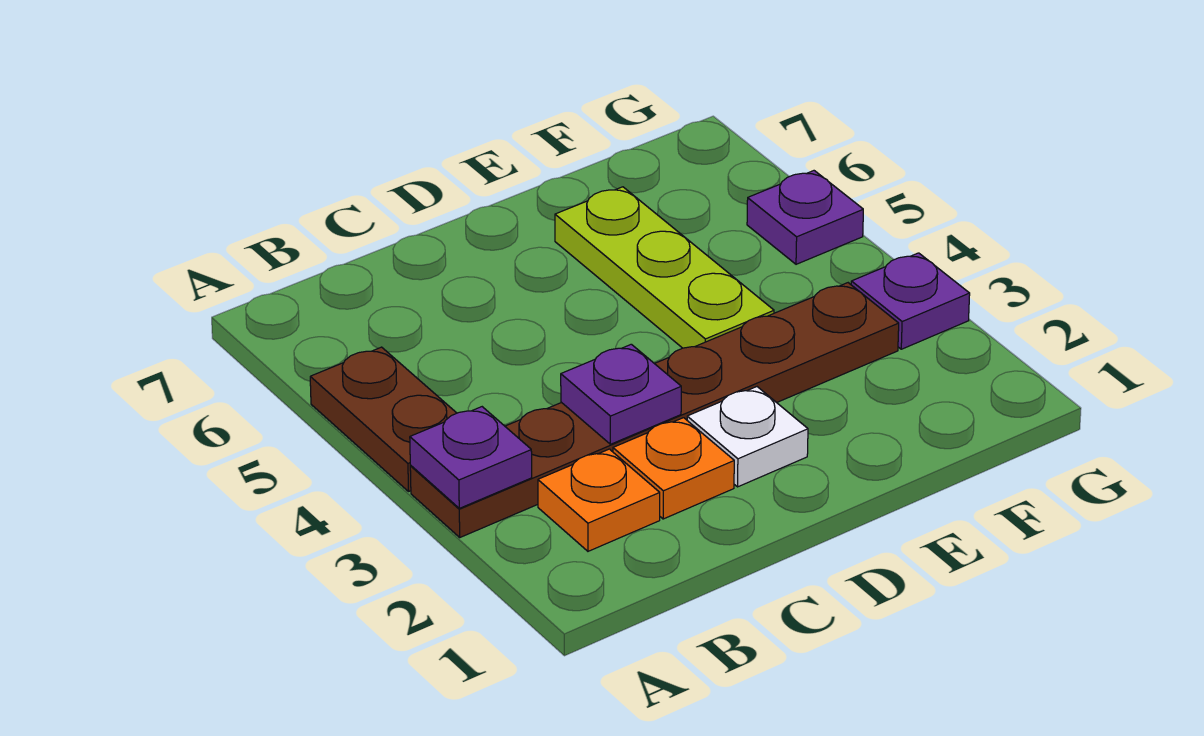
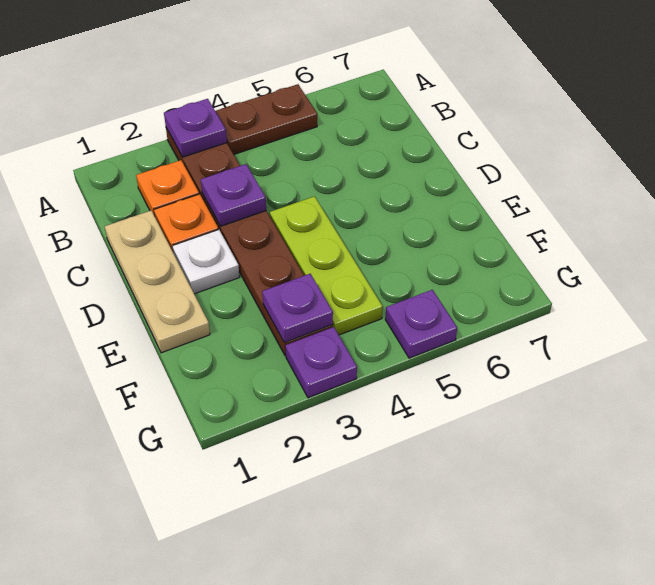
none -> tan 1x3 plate [105,211,210,353]
lime 1x3 plate [555,187,774,348] -> lime 1x3 plate turned to [270,196,383,335]
none -> purple 1x1 plate [262,274,333,343]

